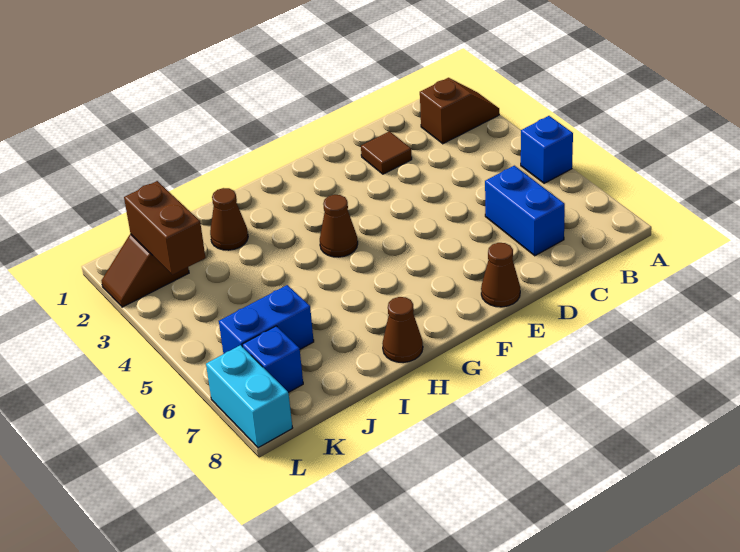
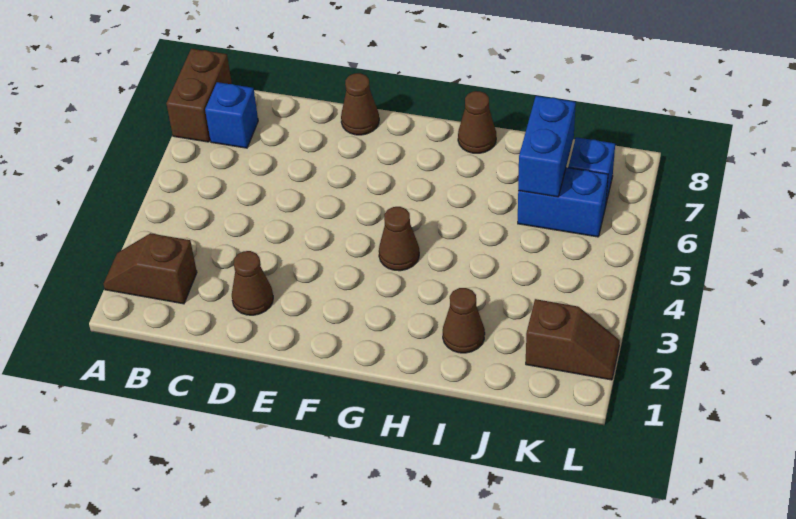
blue 1x1 brick [521,116,573,183] -> blue 1x1 brick moved to [205,82,258,148]
blue 1x2 brick [485,166,565,256] -> blue 1x2 brick moved to [518,96,576,197]
brown 1x1 tile [361,131,412,174] -> brown 1x1 cone [232,251,273,315]
brown 1x2 brick [124,181,205,275] -> brown 1x2 brick moved to [166,49,232,142]
cyan 1x2 brick [206,345,292,448] -> none

